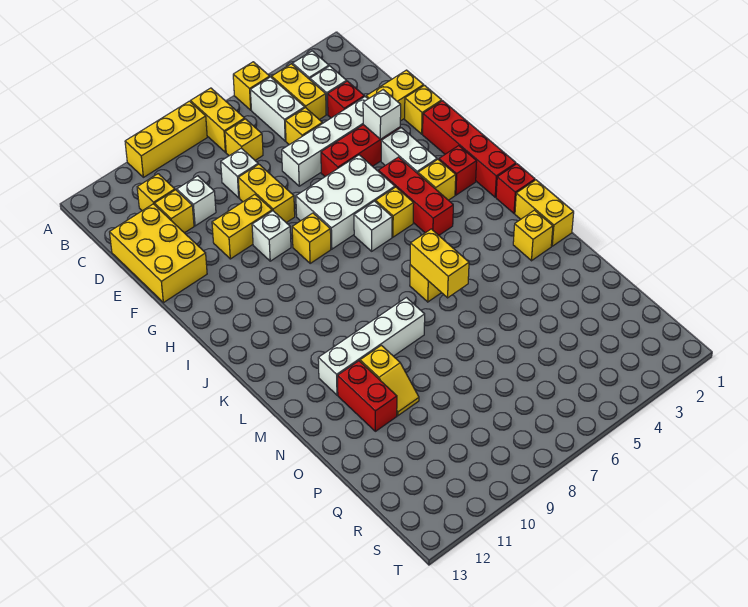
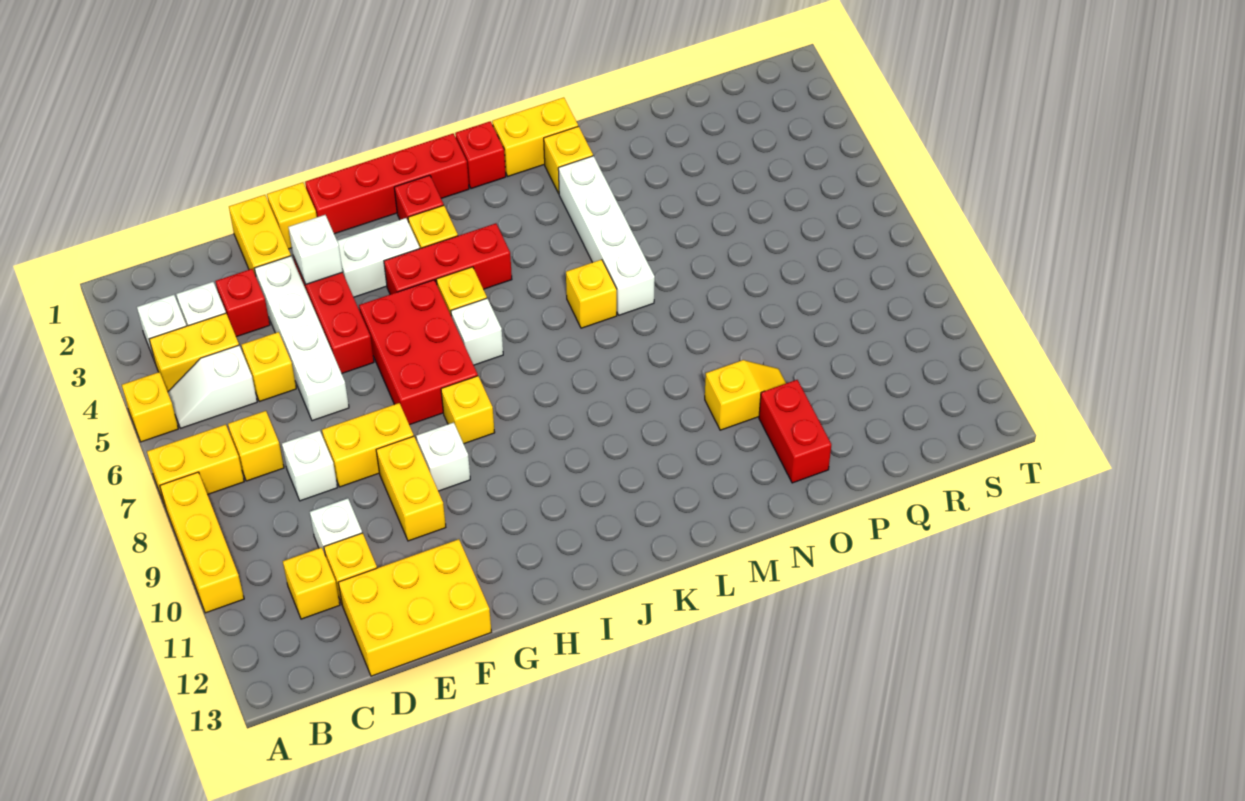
white 1x2 brick [250,77,305,141] -> white 1x2 slope [168,345,257,428]
white 2x3 brick [296,155,395,249] -> red 2x3 brick [359,280,478,425]
yellow 1x2 brick [410,229,469,298] -> none
white 1x4 brick [318,298,425,395] -> white 1x4 brick moved to [558,156,655,315]
red 1x2 brick [338,361,397,431] -> red 1x2 brick turned to [759,380,831,483]

